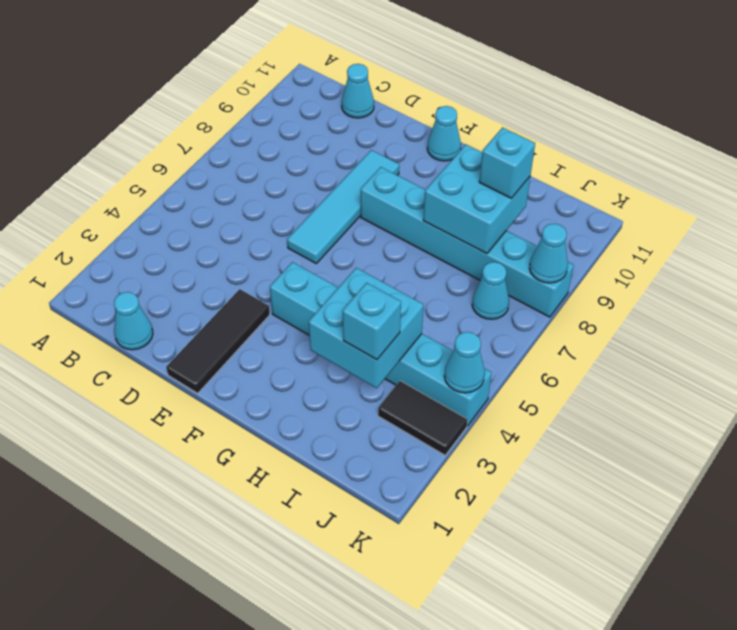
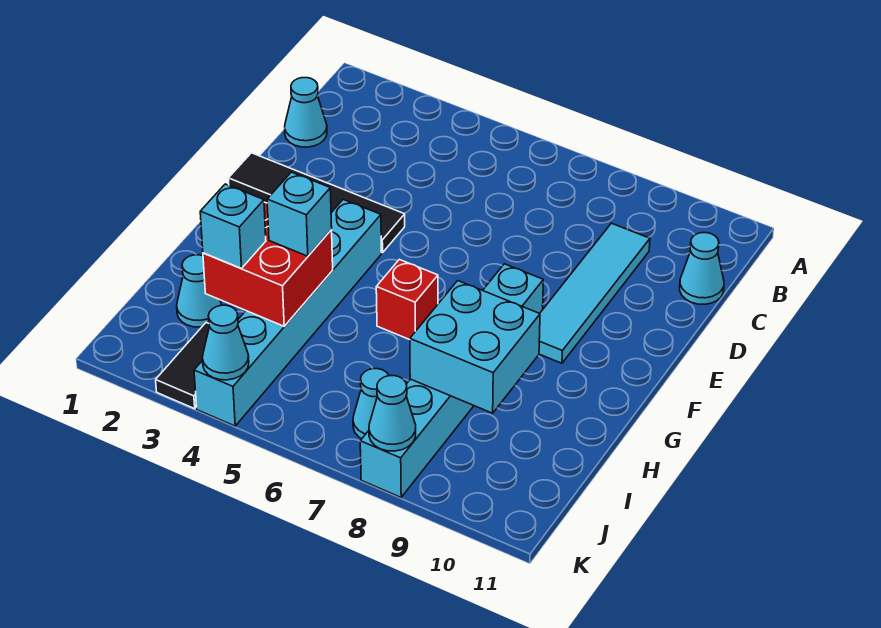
black 1x3 tile [166,289,270,393] -> black 1x4 tile [228,153,405,253]
cyan 1x4 tile [287,150,399,263] -> cyan 1x4 tile turned to [539,223,650,363]
cyan 1x1 cone [427,106,461,161] -> cyan 1x1 cone moved to [177,255,221,327]
none -> red 1x1 brick [376,259,438,340]
cyan 2x2 brick [309,268,423,388] -> red 2x2 brick [203,202,333,326]
cyan 1x1 brick [479,128,535,198] -> cyan 1x1 brick moved to [267,172,332,256]

